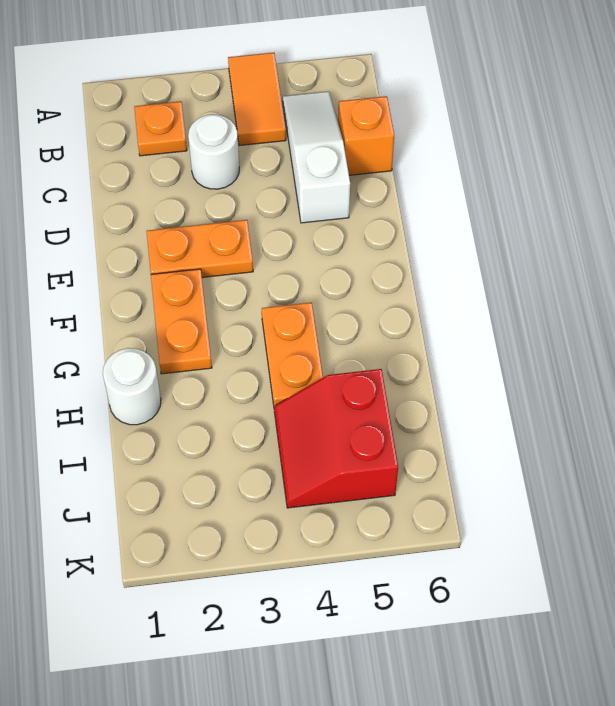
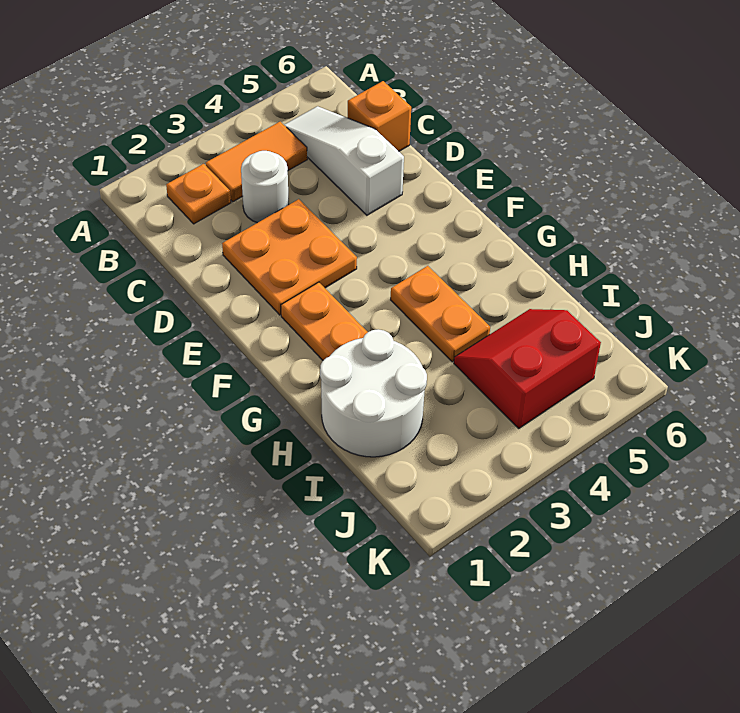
orange 1x2 tile [228,53,286,146] -> orange 1x2 tile turned to [206,122,307,202]
orange 1x2 plate [147,220,253,277] -> orange 2x2 plate [222,199,357,315]
white 1x1 round brick [103,348,161,425] -> white 2x2 round brick [320,329,427,457]
red 2x2 slope [274,369,398,508] -> red 2x2 slope turned to [454,309,601,428]

